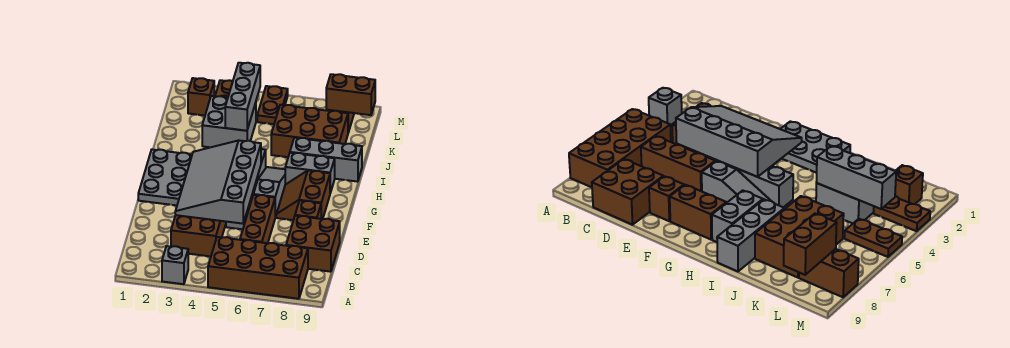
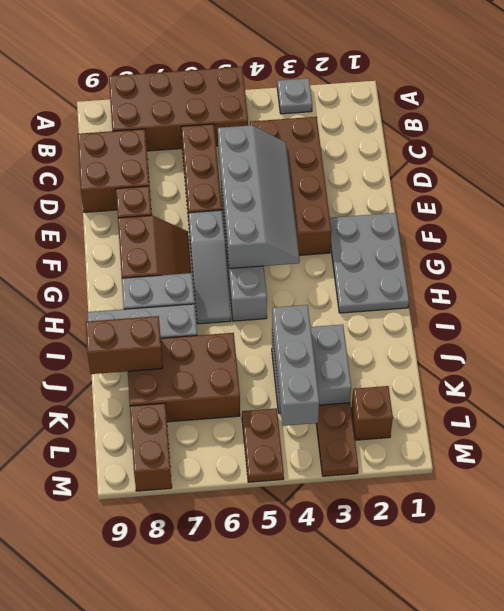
grey 1x1 brick [162,246,188,284] -> grey 1x1 plate [277,78,312,114]
grey 3x4 slope [175,141,261,224] -> grey 2x4 slope [218,125,300,269]
brown 1x2 brick [326,74,375,115] -> brown 1x2 brick moved to [86,316,163,374]

